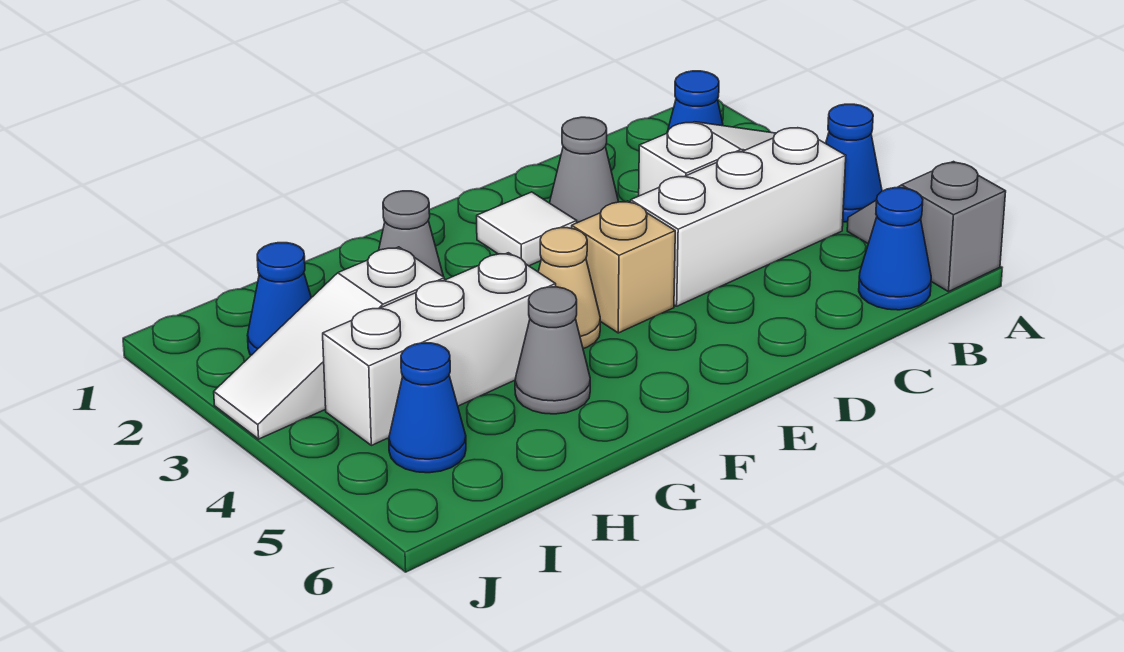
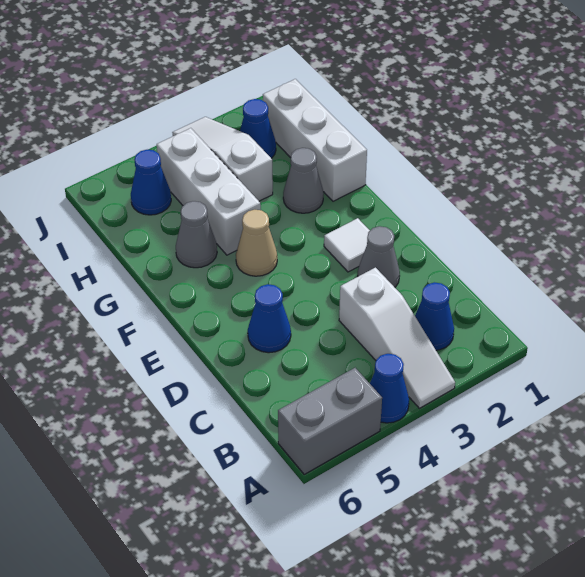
grey 1x2 slope [847,162,1006,292] -> grey 1x2 brick [278,368,382,474]
white 1x3 brick [631,128,846,306] -> white 1x3 brick moved to [263,79,367,201]
blue 1x1 cone [859,188,931,310] -> blue 1x1 cone moved to [248,284,291,353]
tan 1x1 brick [572,201,675,333] -> none

